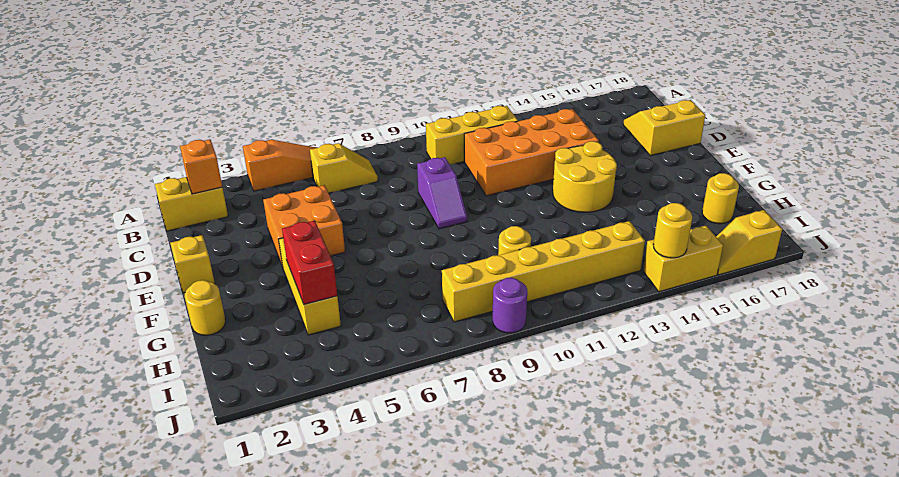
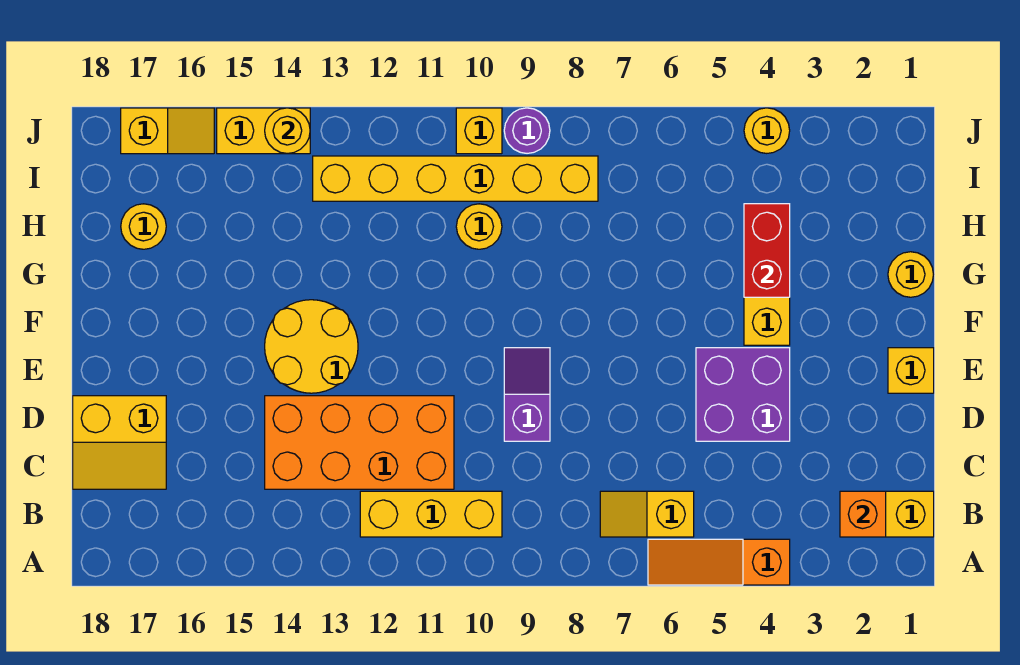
orange 2x2 brick [263,185,345,267] -> purple 2x2 brick [696,348,790,441]
none -> yellow 1x1 round brick [744,108,790,153]
none -> yellow 1x1 brick [456,108,502,154]

